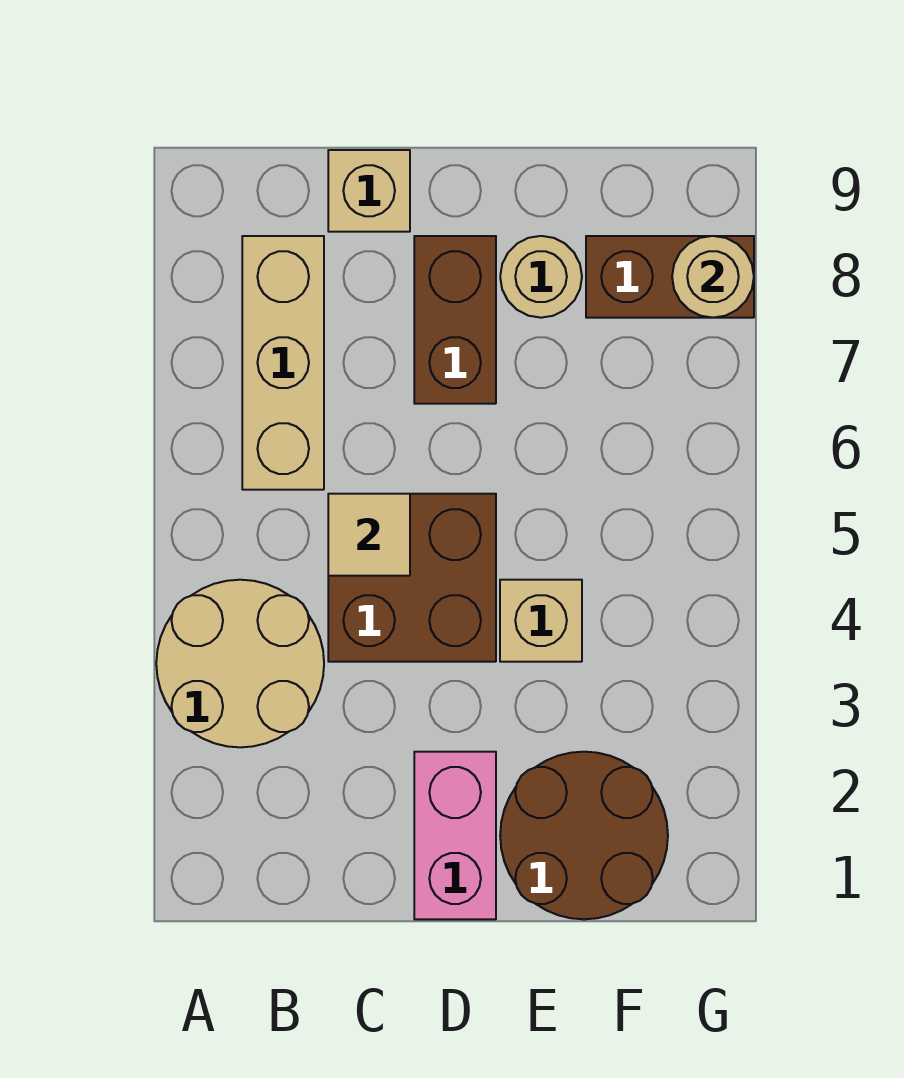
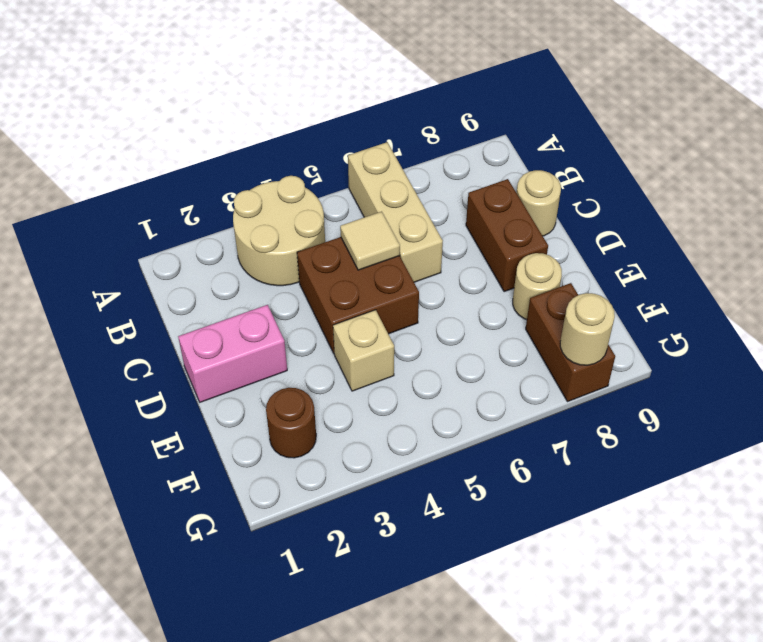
tan 1x3 brick [242,236,324,490] -> tan 1x3 brick turned to [348,142,443,282]
tan 1x1 brick [328,150,410,232] -> tan 1x1 round brick [517,170,561,236]
brown 1x2 brick [414,236,496,404] -> brown 1x2 brick turned to [466,179,548,292]
brown 2x2 round brick [500,752,668,919] -> brown 1x1 round brick [266,388,316,458]

